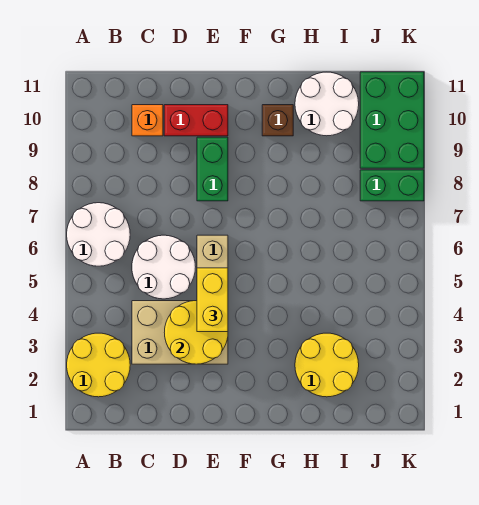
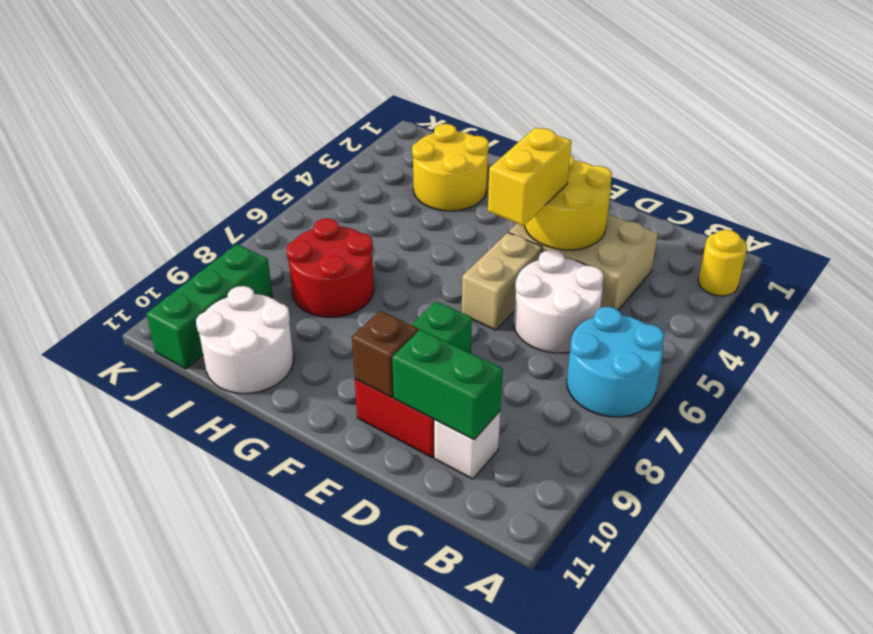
yellow 2x2 round brick [67,333,130,397] -> yellow 1x1 round brick [698,230,747,296]
white 2x2 round brick [67,203,130,266] -> cyan 2x2 round brick [567,307,664,417]
orange 1x1 brick [132,105,163,136] -> white 1x1 brick [434,411,500,479]
brown 1x1 brick [262,105,293,136] -> brown 1x1 brick moved to [352,311,418,398]
none -> red 2x2 round brick [286,218,374,317]
green 1x2 brick [360,170,424,201] -> green 1x2 brick moved to [392,330,503,440]
green 2x3 brick [360,72,424,168] -> green 1x3 brick [146,244,273,369]

